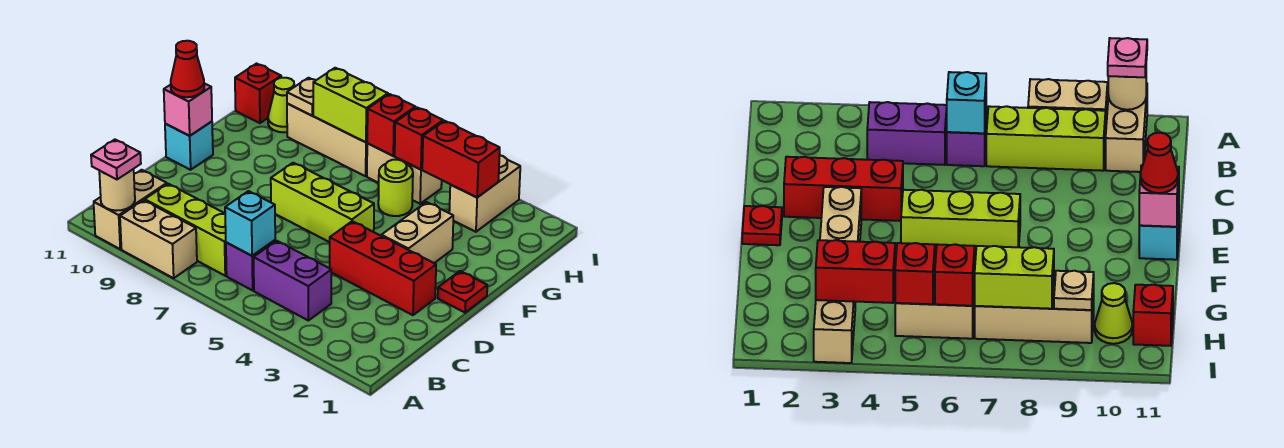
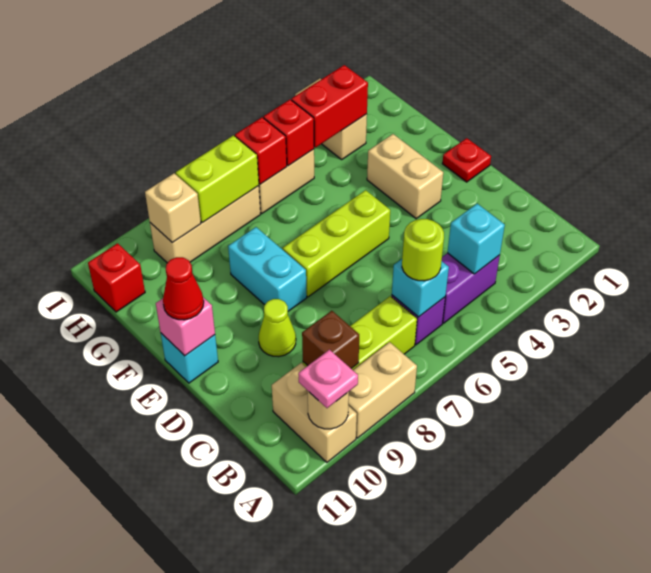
none -> cyan 1x1 brick [447,204,505,274]
none -> brown 1x1 brick [302,311,359,369]
red 1x3 brick [330,221,436,315] -> none
none -> cyan 1x2 brick [228,227,307,311]
lime 1x1 round brick [378,160,413,216] -> lime 1x1 round brick moved to [402,219,444,281]
tan 1x1 plate [287,78,316,115] -> tan 1x1 brick [145,173,201,243]
lime 1x1 cone [268,78,294,132] -> lime 1x1 cone moved to [259,299,296,357]

